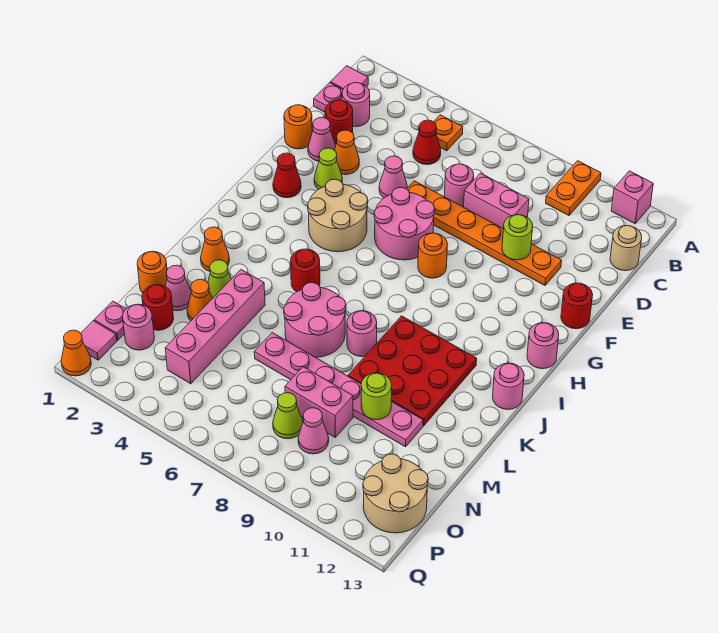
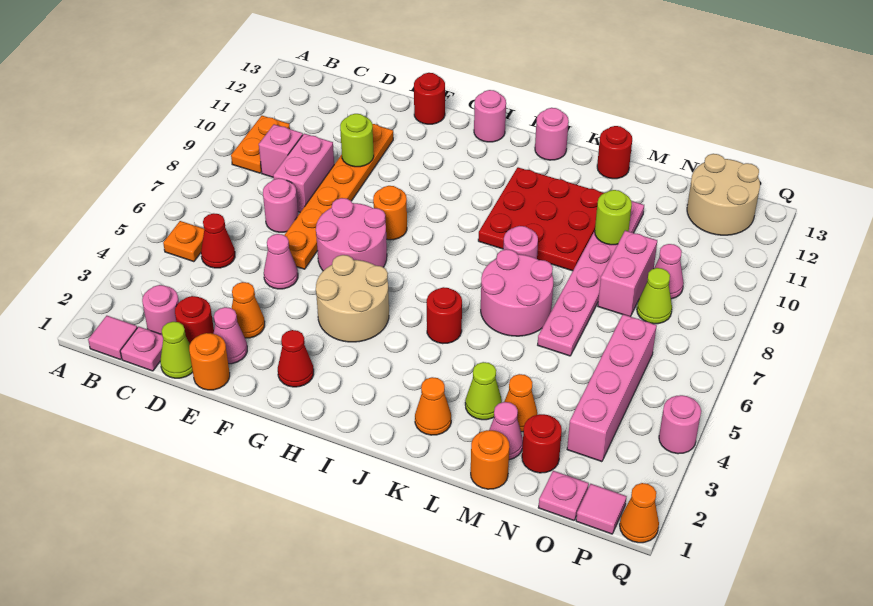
orange 1x2 plate [546,161,601,216] -> orange 1x2 plate turned to [231,116,290,173]
pink 1x1 brick [611,171,653,224] -> pink 1x1 brick moved to [259,124,303,177]
tan 1x1 round brick [610,226,642,271] -> none
lime 1x1 cone [314,148,342,189] -> lime 1x1 cone moved to [160,322,193,378]
pink 1x4 brick [165,270,265,384] -> pink 1x4 brick turned to [567,314,657,462]
none -> red 1x1 round brick [597,126,632,179]
pink 1x1 round brick [123,304,154,350] -> pink 1x1 round brick moved to [659,395,701,454]

